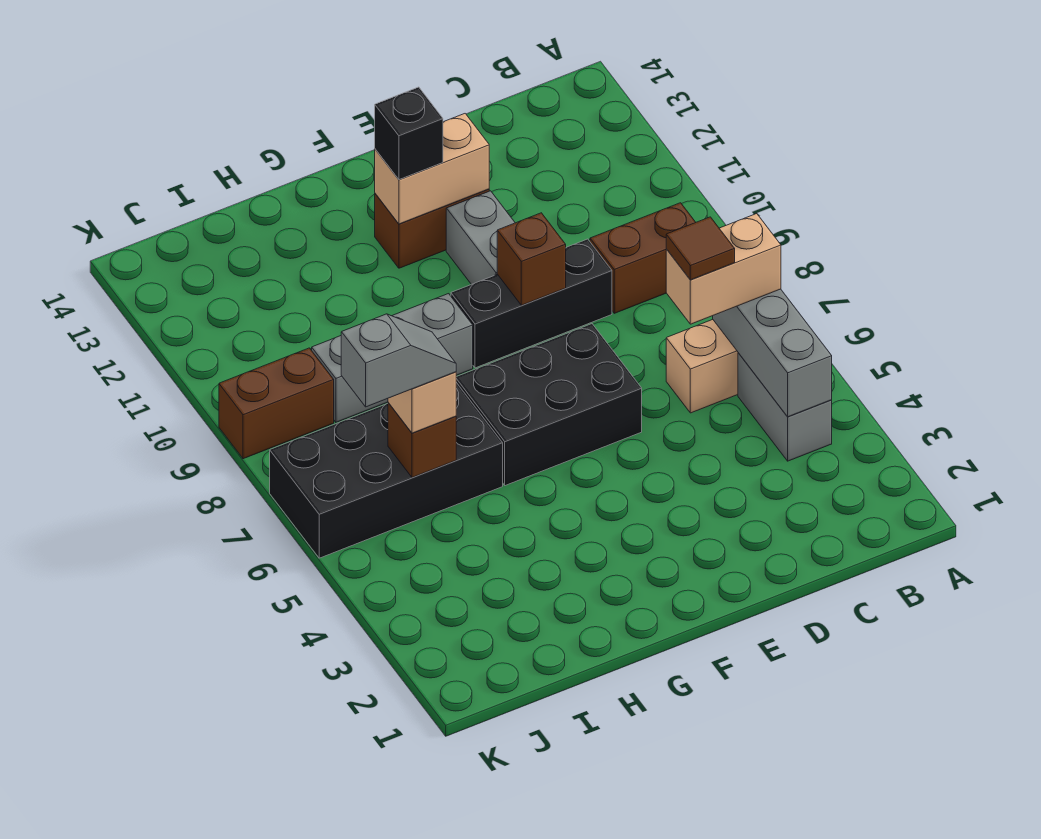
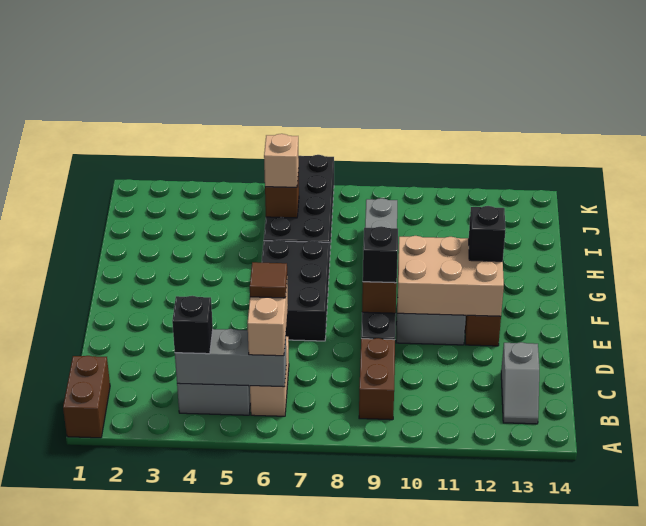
none -> black 1x1 brick [172,296,213,354]
none -> black 1x1 brick [363,226,398,283]
tan 1x2 brick [375,114,489,224] -> tan 2x3 brick [397,236,504,316]
grey 1x2 slope [341,314,456,407] -> grey 1x2 slope moved to [501,342,539,424]
brown 1x2 brick [219,348,334,459] -> brown 1x2 brick moved to [63,356,110,438]

